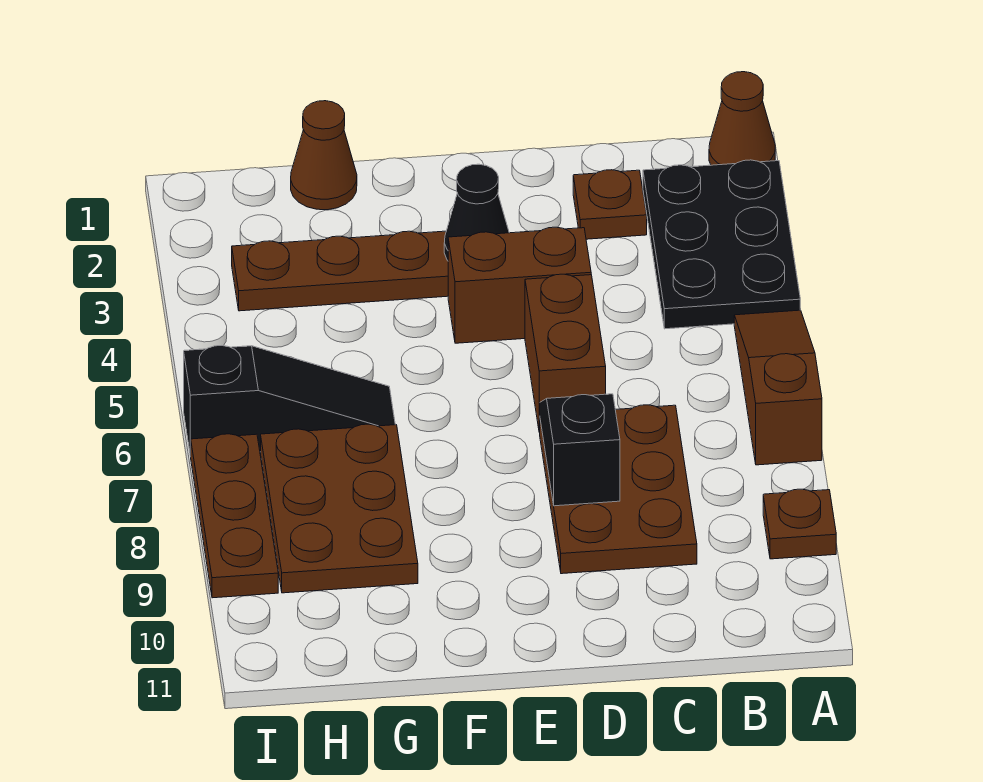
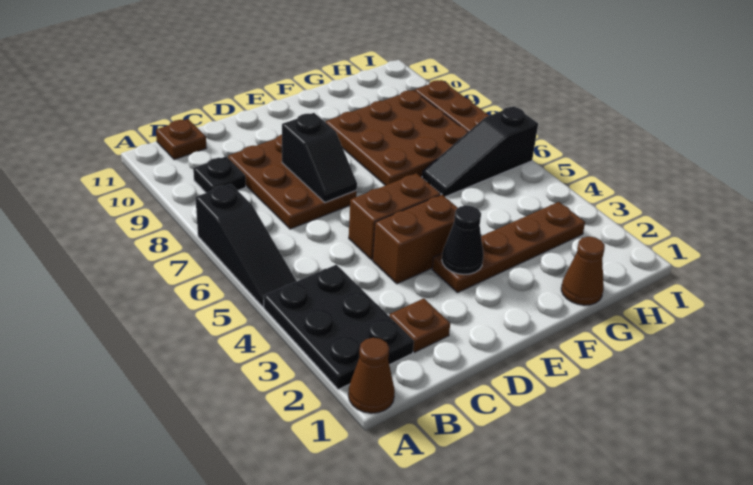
brown 1x3 slope [734,310,822,465] -> black 1x3 slope [196,184,297,307]
brown 1x1 plate [763,489,836,559] -> brown 1x1 plate moved to [156,119,206,160]
none -> black 1x1 plate [193,157,246,193]
brown 1x2 brick [525,274,606,432] -> brown 1x2 brick turned to [349,173,441,260]
brown 2x3 plate [261,424,418,593] -> brown 3x3 plate [326,90,468,185]

